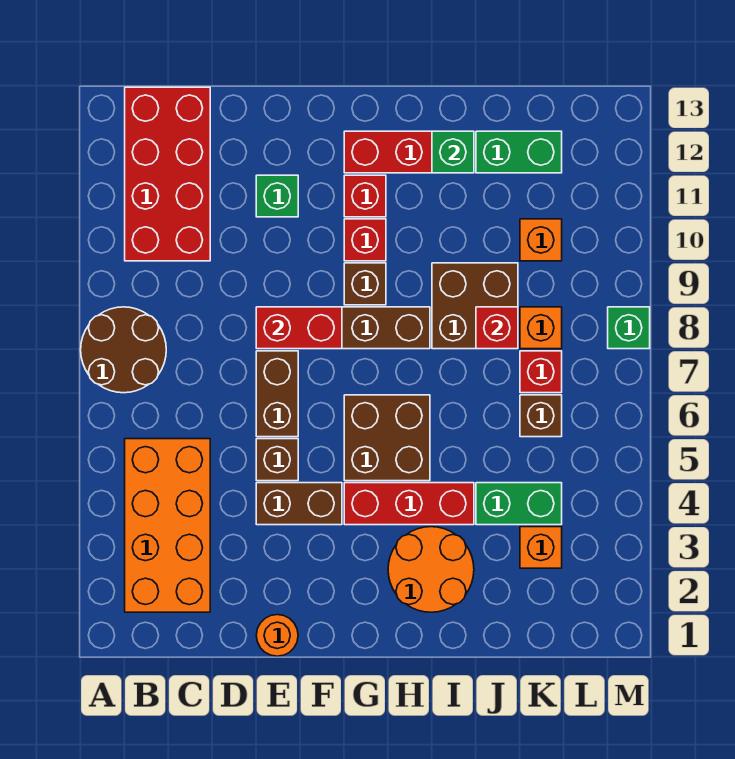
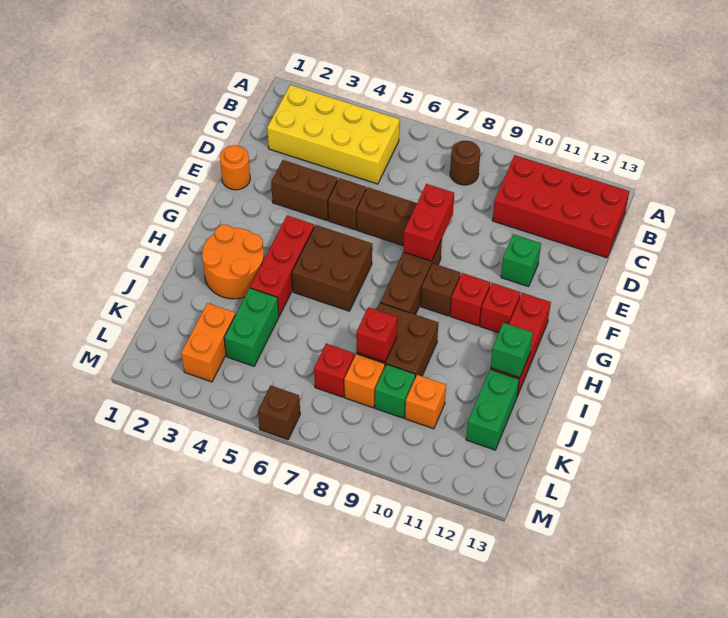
brown 2x2 round brick [81,307,166,393] -> brown 1x1 round brick [450,141,480,185]
orange 2x4 brick [125,439,210,612] -> yellow 2x4 brick [267,85,400,184]
brown 1x2 brick [256,483,342,525] -> brown 1x2 brick turned to [271,160,338,221]
orange 1x1 brick [520,527,562,568] -> orange 1x2 brick [181,303,235,382]
brown 1x1 brick [520,395,562,437] -> brown 1x1 brick moved to [258,385,300,440]
green 1x1 brick [608,307,650,349] -> green 1x1 brick moved to [375,364,415,418]

